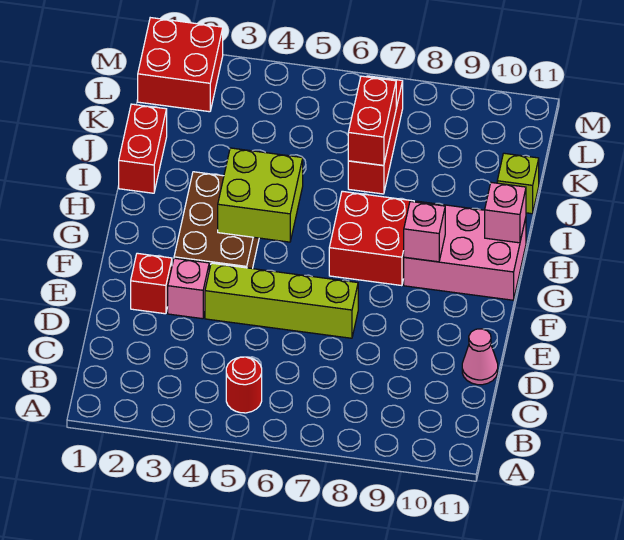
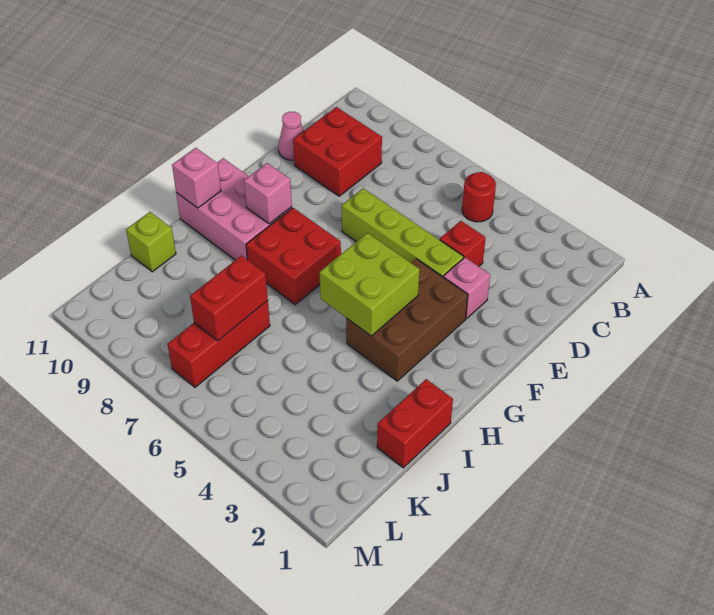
red 1x1 brick [131,253,172,314] -> red 1x1 brick moved to [440,221,486,266]
red 2x2 brick [138,18,223,112] -> red 2x2 brick moved to [293,107,382,196]

